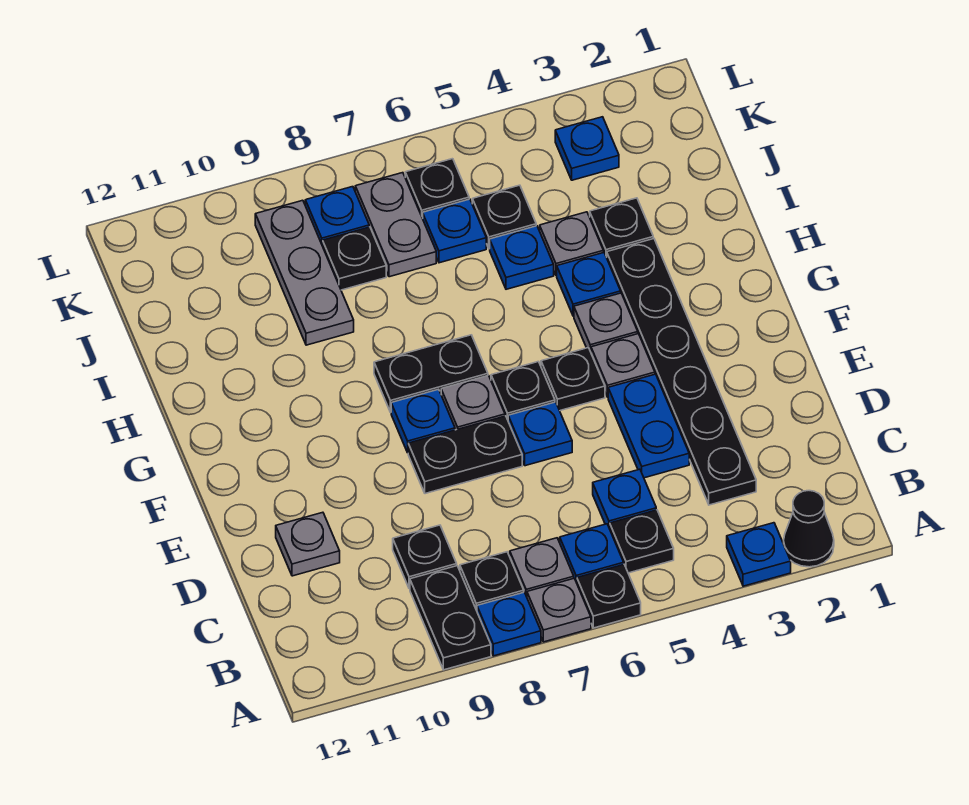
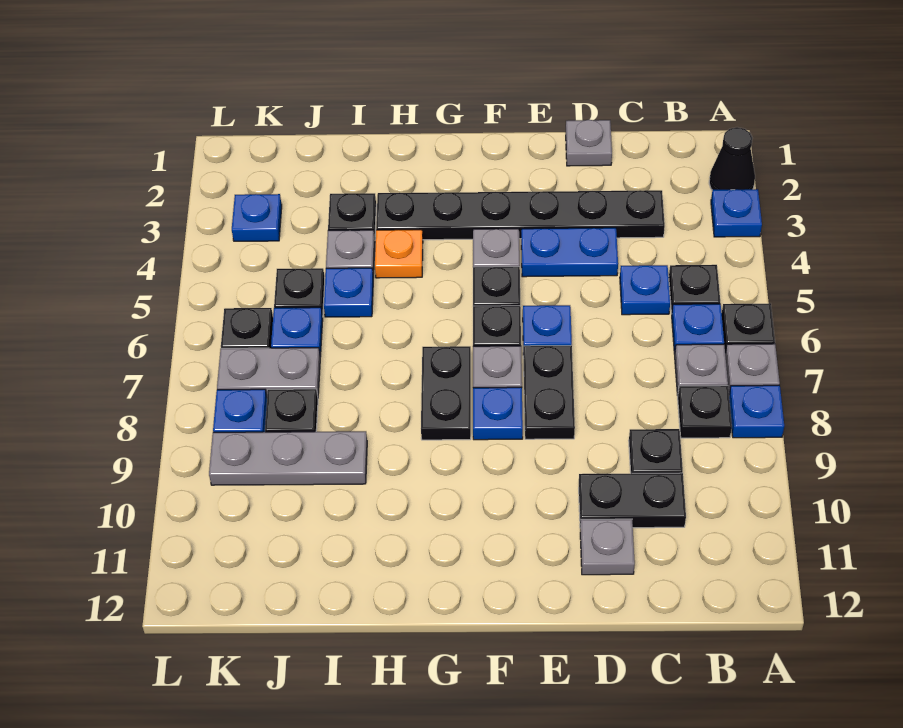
black 1x2 plate [410,566,491,670] -> black 1x2 plate moved to [579,473,686,528]
grey 1x1 plate [574,293,638,352] -> grey 1x1 plate moved to [566,120,612,166]
blue 1x1 plate [557,252,621,316] -> orange 1x1 plate [375,230,423,278]

